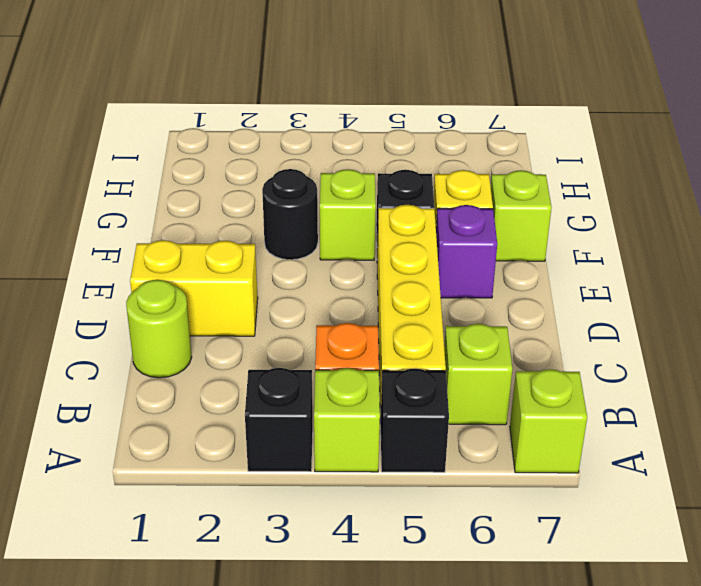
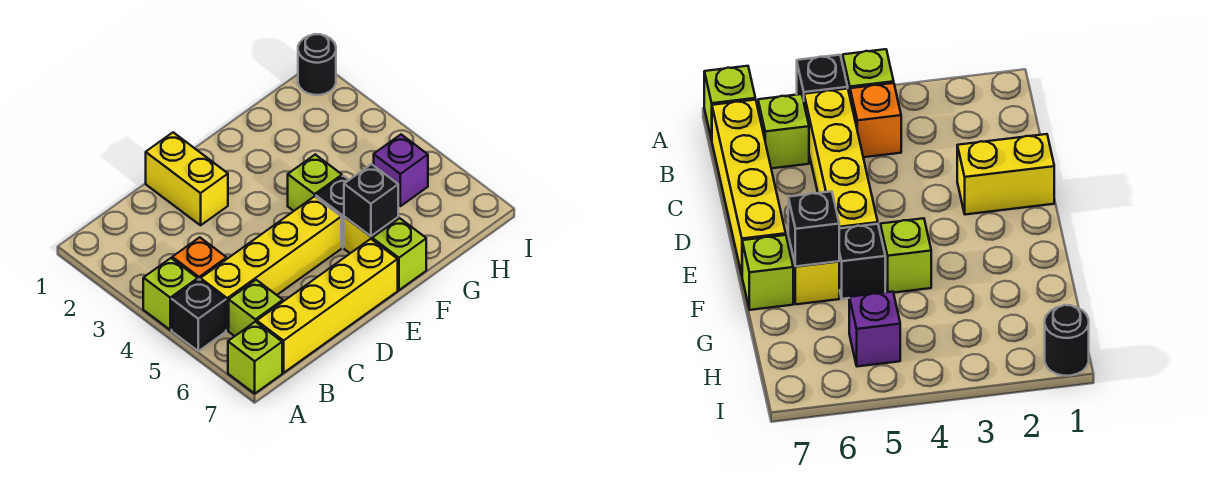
black 1x1 brick [245,368,313,472] -> black 1x1 brick moved to [344,164,398,236]
none -> yellow 1x4 brick [257,239,398,373]
lime 1x1 round brick [126,280,192,378] -> none
purple 1x1 brick [436,205,497,298] -> purple 1x1 brick moved to [374,135,428,206]
black 1x1 round brick [262,169,318,260] -> black 1x1 round brick moved to [298,34,336,95]

